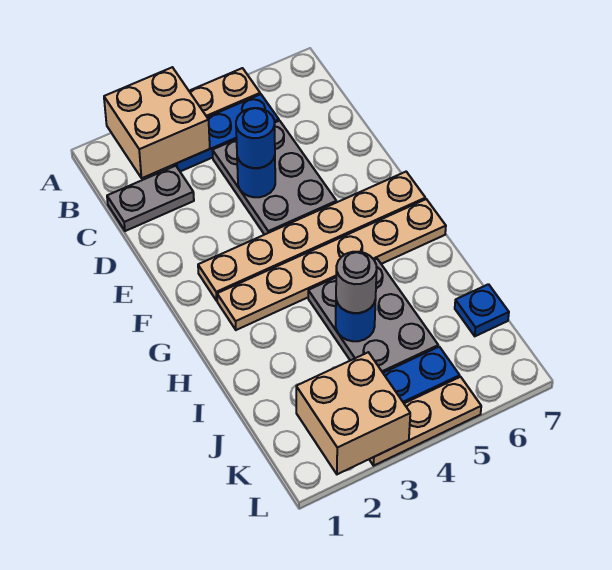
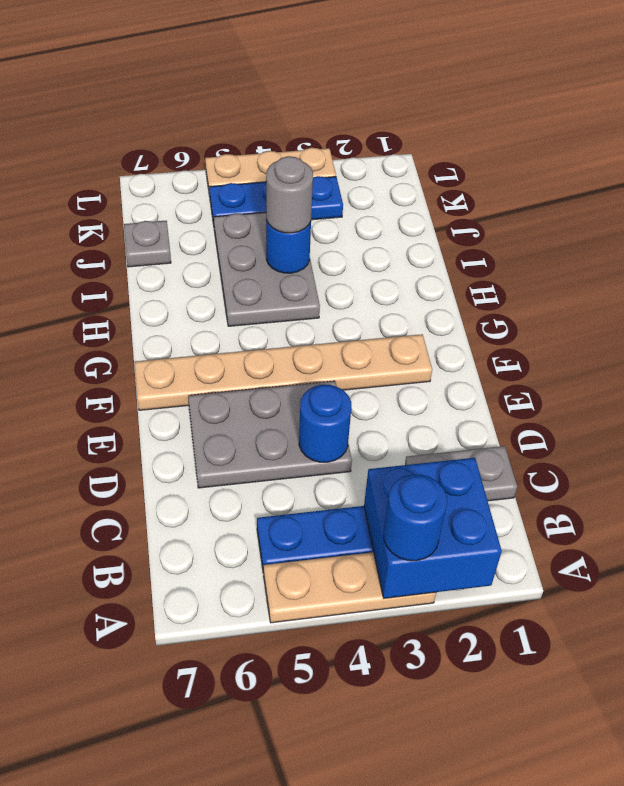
tan 2x2 brick [104,67,210,178] -> blue 2x2 brick [364,458,502,598]
grey 2x3 plate [212,121,336,235] -> grey 2x3 plate turned to [188,381,352,488]
blue 1x1 round brick [236,108,275,168] -> blue 1x1 round brick moved to [384,474,447,561]
tan 1x6 plate [217,199,446,330] -> none
blue 1x1 plate [455,284,509,336] -> grey 1x1 plate [124,221,171,267]
tan 2x2 brick [296,352,410,474] -> none

